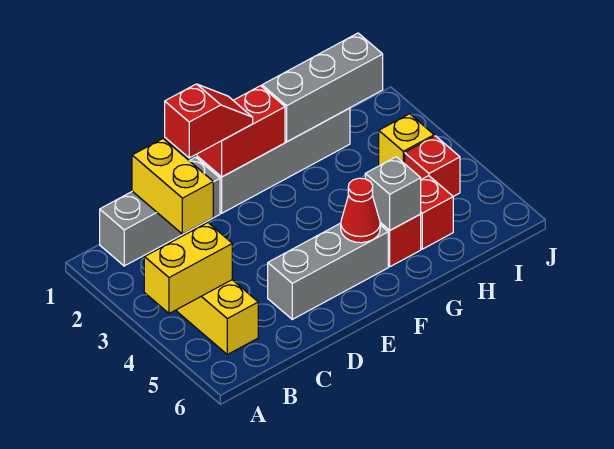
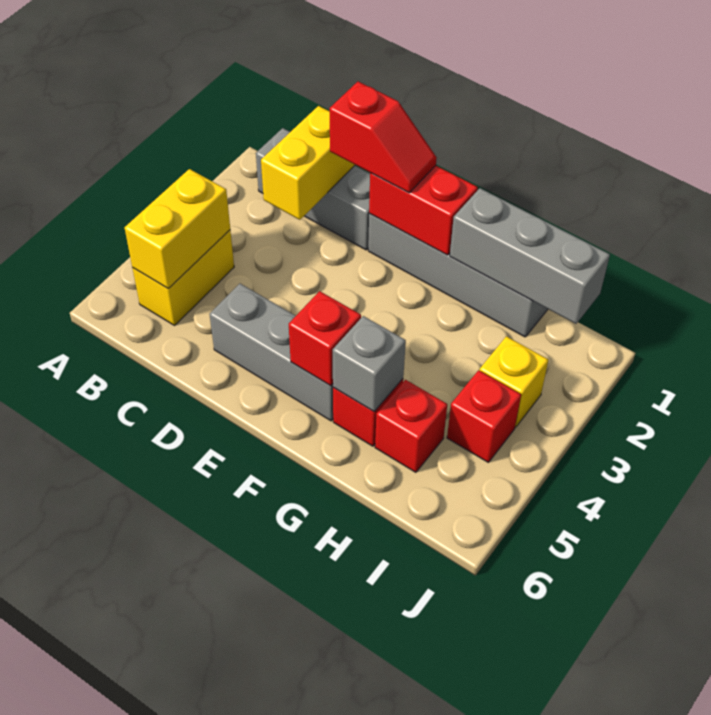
yellow 1x2 brick [144,223,232,314] -> yellow 1x2 brick turned to [125,169,230,288]
red 1x1 cone [341,178,380,243] -> red 1x1 brick [289,291,361,386]

